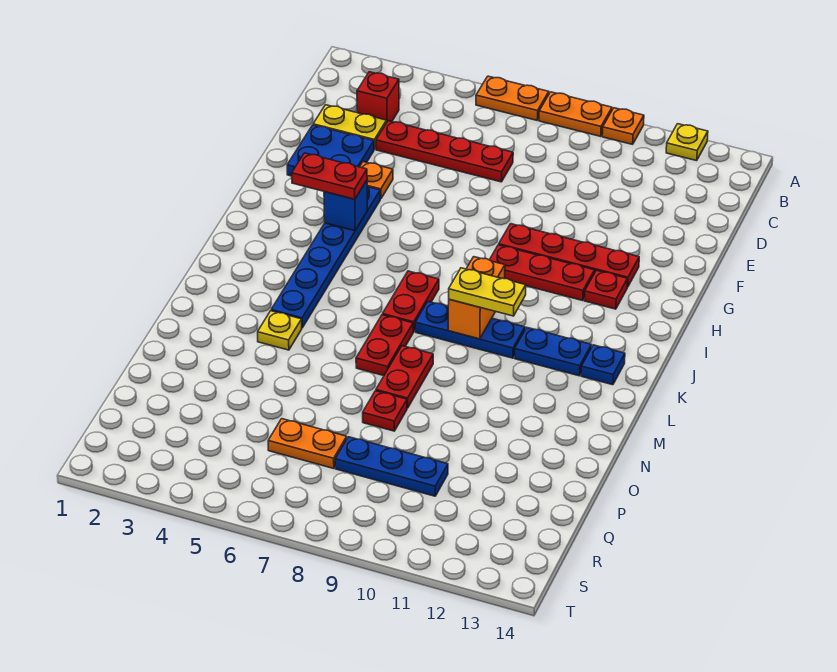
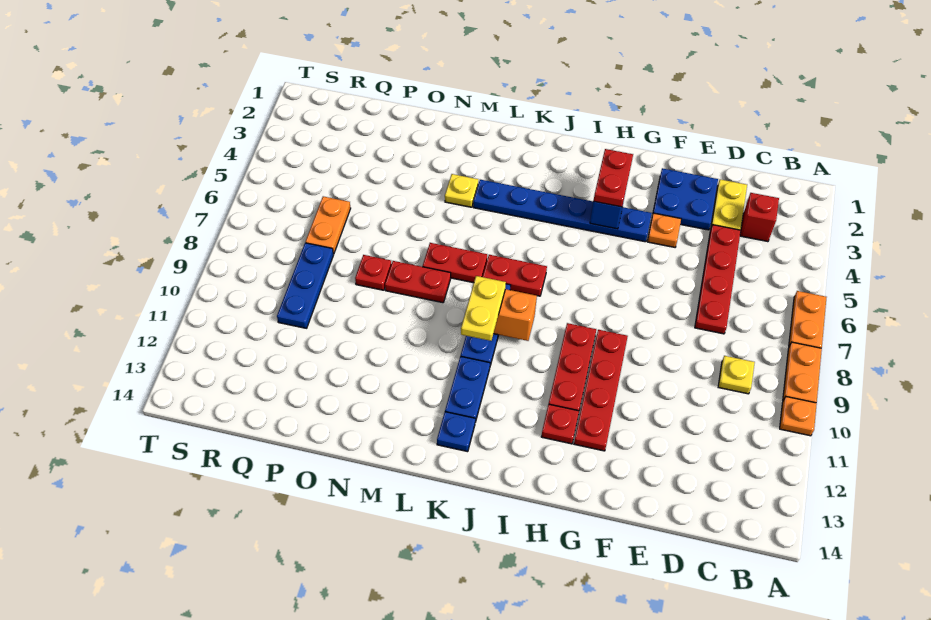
yellow 1x1 plate [666,124,708,161] -> yellow 1x1 plate moved to [718,356,755,394]

